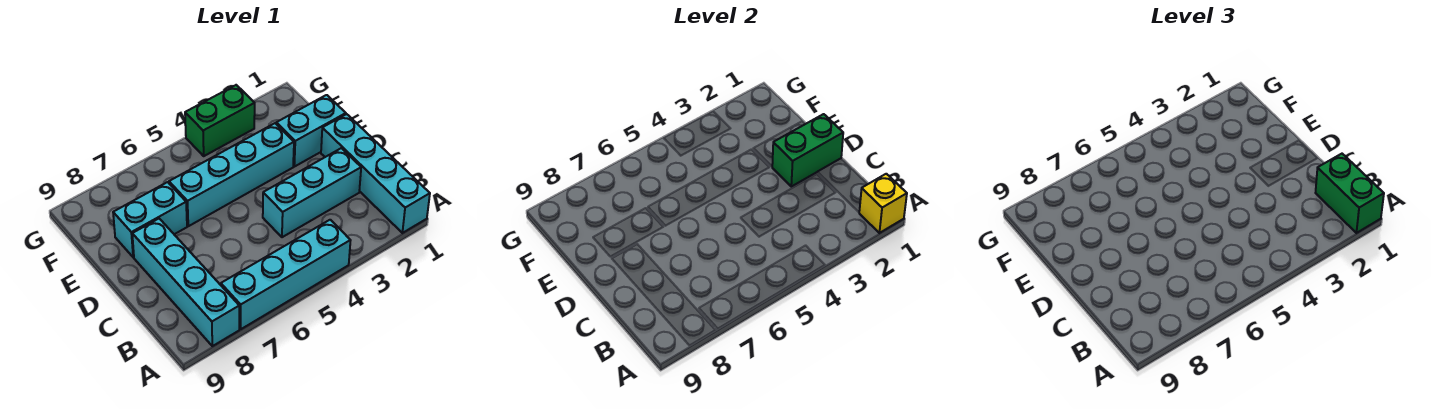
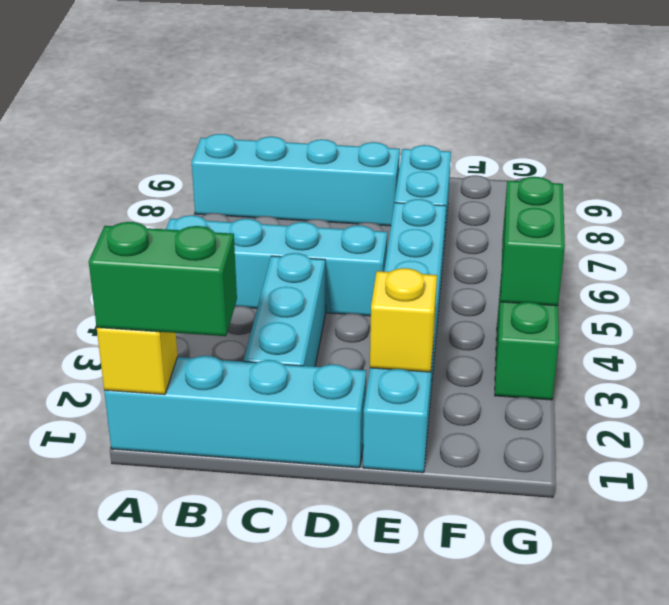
cyan 1x4 brick [221,220,351,329] -> cyan 1x4 brick turned to [166,215,387,316]
green 1x2 brick [772,114,843,186] -> green 1x2 brick moved to [501,177,565,306]
none -> yellow 1x1 brick [370,268,437,372]

